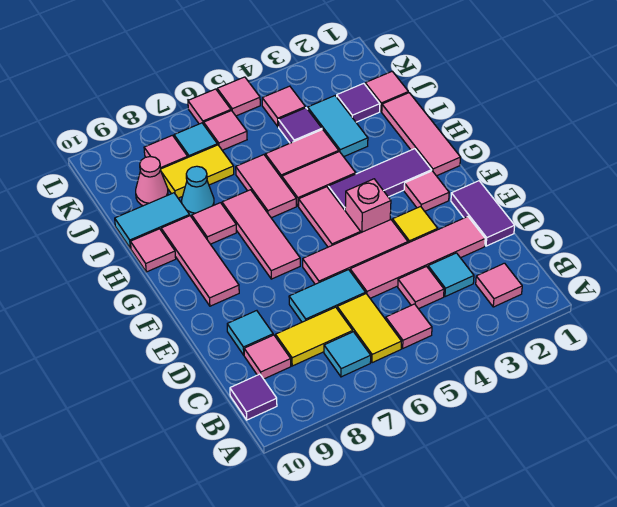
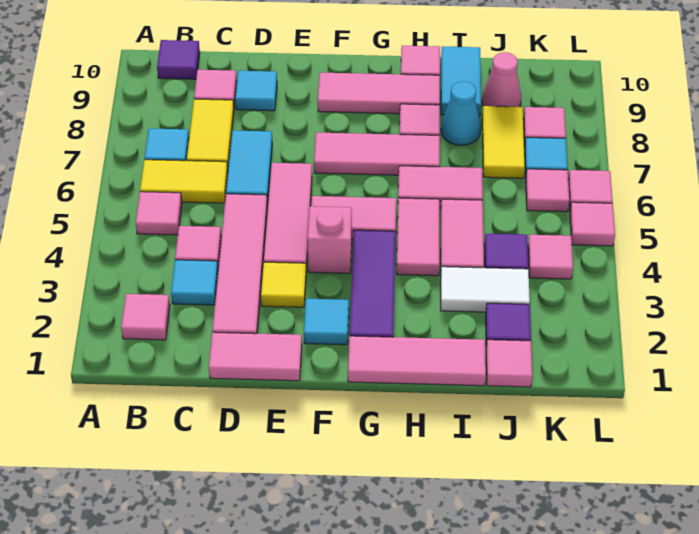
purple 1x2 tile [451,181,515,246] -> pink 1x2 tile [209,332,302,381]
pink 1x1 tile [404,171,449,211] -> cyan 1x1 tile [304,299,349,345]
cyan 1x2 tile [308,96,368,157] -> white 1x2 tile [441,267,530,312]

